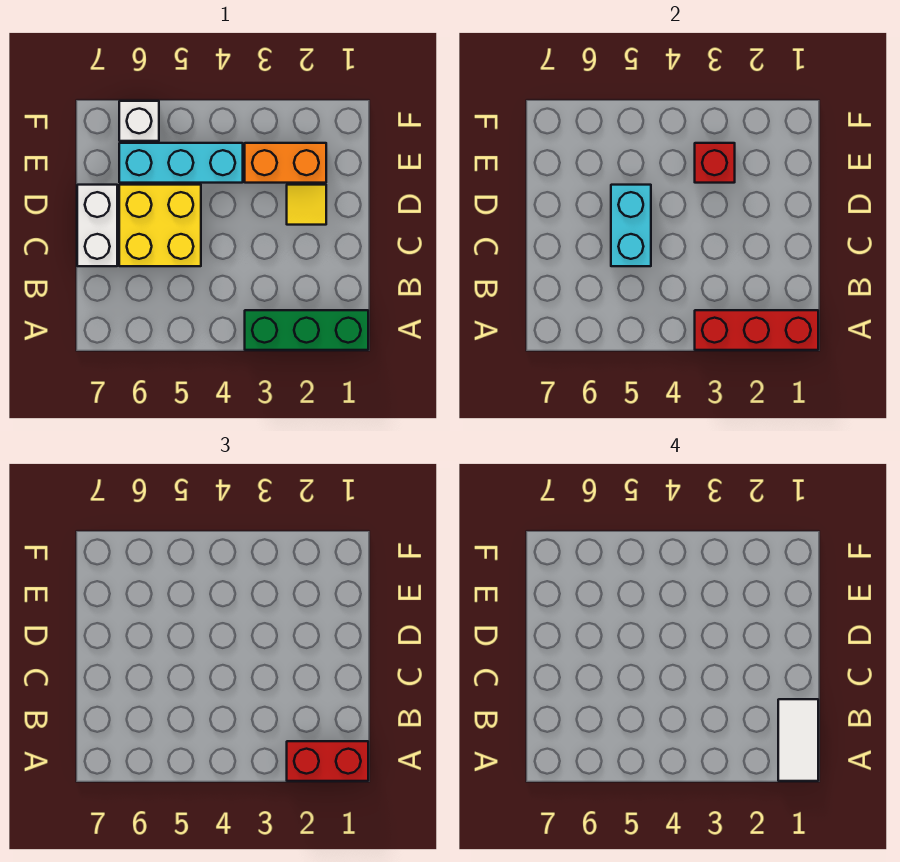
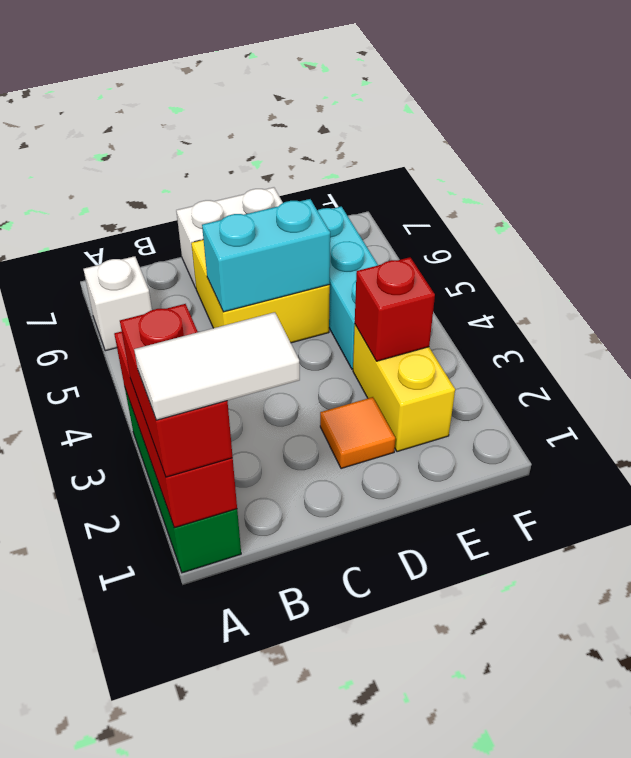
yellow 1x1 tile [287,185,326,225] -> orange 1x1 tile [320,397,395,469]
orange 1x2 brick [245,143,326,183] -> yellow 1x2 brick [353,325,455,452]
white 1x1 brick [119,101,159,141] -> white 1x1 brick moved to [83,256,152,351]

